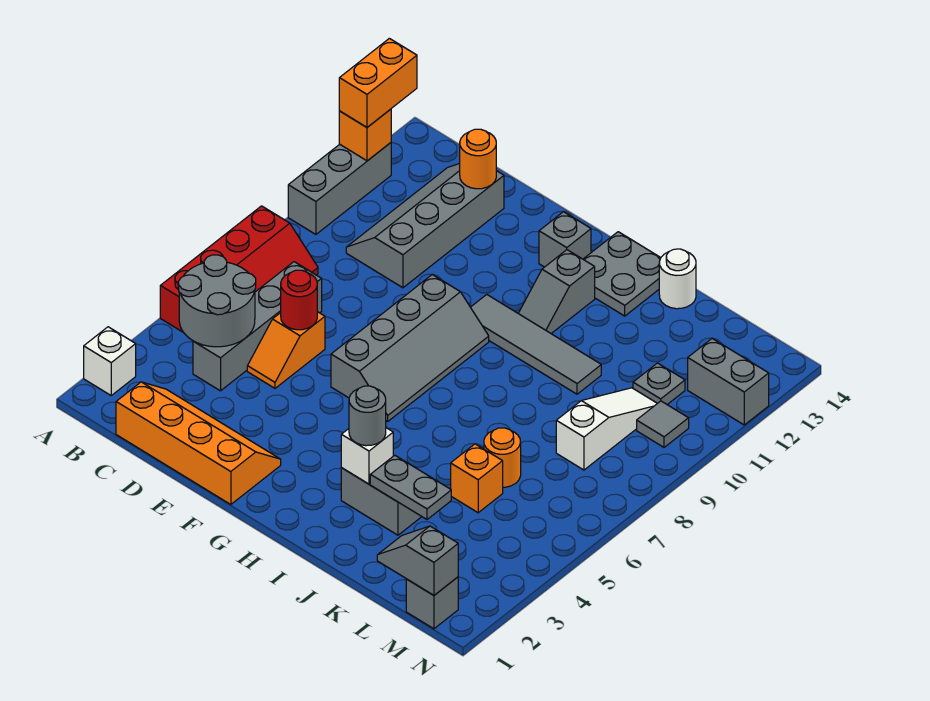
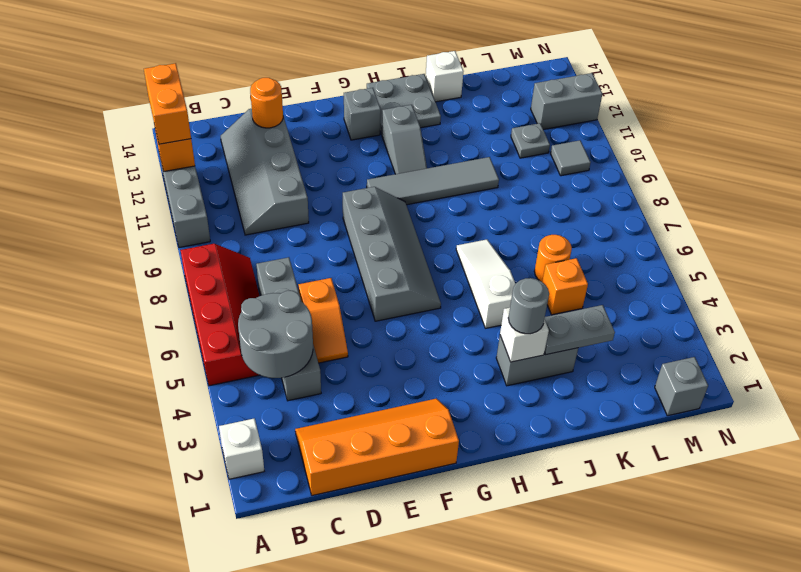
red 1x1 round brick [281,270,317,330] -> none
white 1x1 round brick [659,249,696,309] -> white 1x1 brick [426,51,464,102]
grey 1x2 slope [377,526,458,595] -> none
white 1x3 slope [556,388,657,470] -> white 1x3 slope moved to [456,239,515,328]

